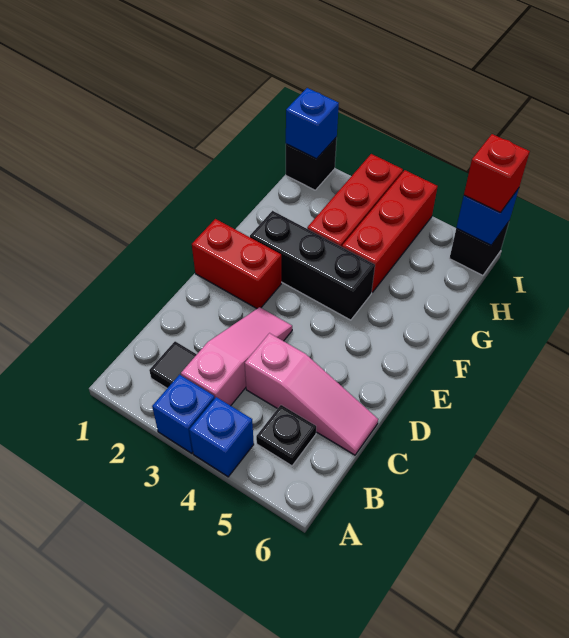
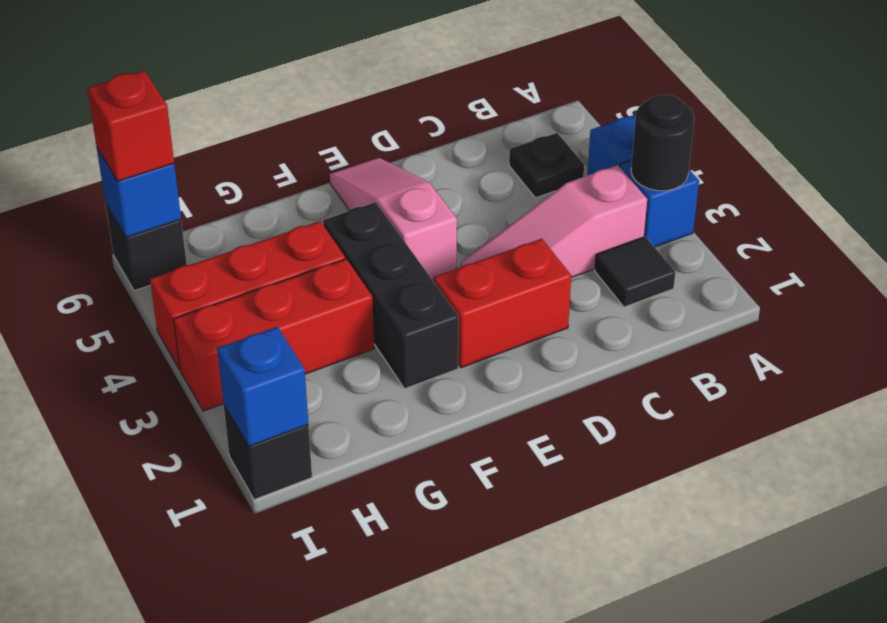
none -> black 1x1 round brick [631,95,695,191]
pink 1x3 slope [245,333,378,455] -> pink 1x3 slope moved to [330,158,457,280]
red 1x2 brick [192,219,281,308] -> red 1x2 brick turned to [434,239,571,368]

